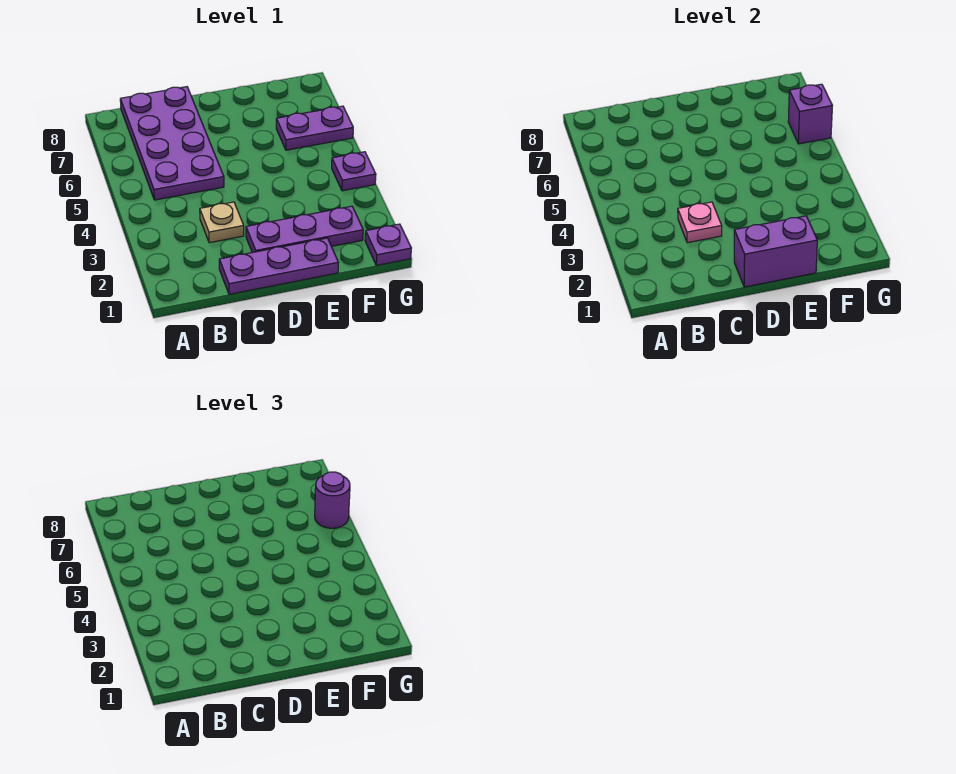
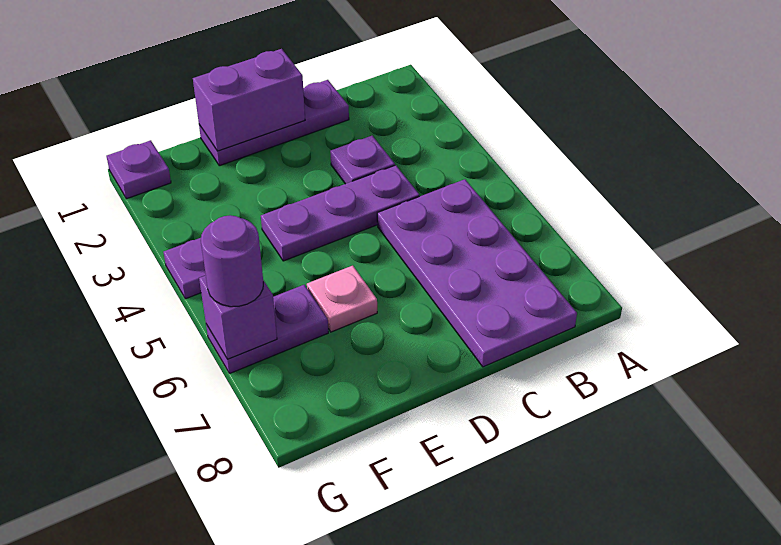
tan 1x1 plate [200,202,244,243] -> purple 1x1 plate [330,136,395,184]
pink 1x1 plate [678,202,722,243] -> pink 1x1 plate moved to [307,266,377,332]
purple 1x3 plate [246,206,363,253] -> purple 1x3 plate moved to [261,165,419,261]

